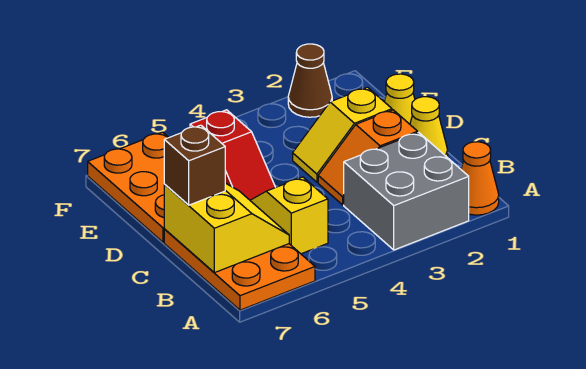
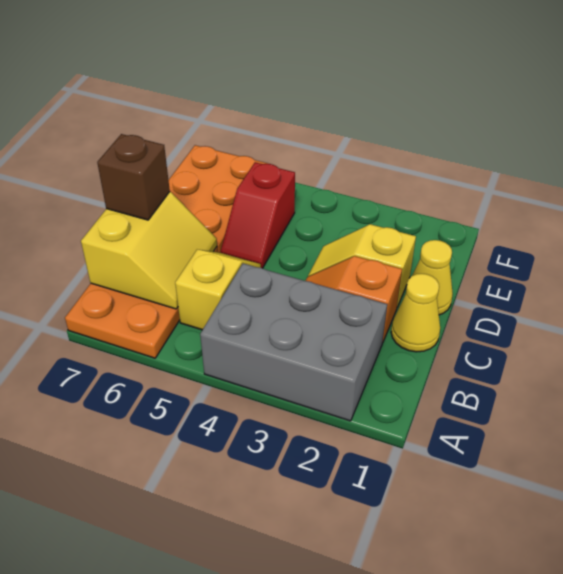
orange 1x1 cone [461,142,499,215] -> none
grey 2x2 brick [344,132,469,250] -> grey 2x3 brick [200,264,387,421]
brown 1x1 cone [288,44,332,117] -> none

